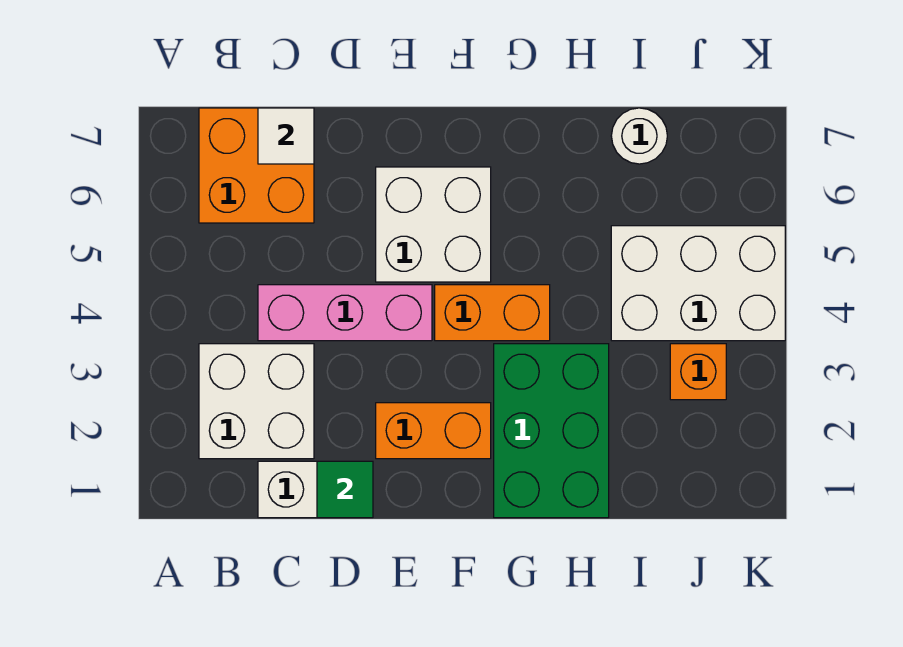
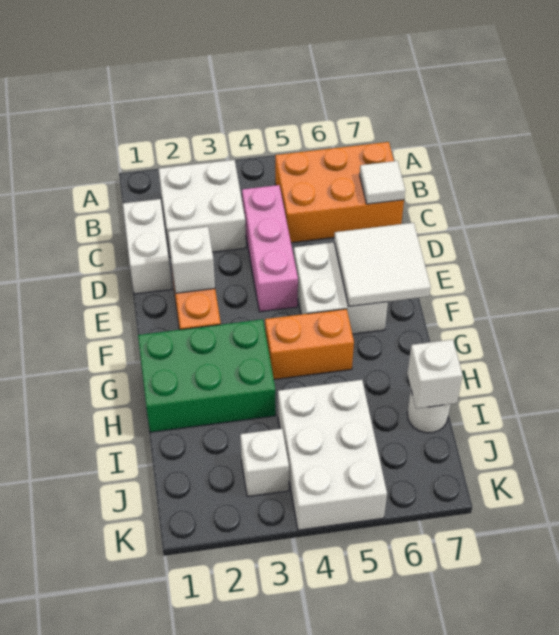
orange 2x2 brick [199,108,314,223] -> orange 2x3 brick [275,142,404,243]
green 1x1 tile [317,461,373,518] -> none
none -> white 1x1 brick [168,227,215,293]
none -> white 2x2 tile [334,223,431,307]
orange 1x2 brick [435,285,550,341] -> orange 1x2 brick turned to [265,309,354,379]
none -> white 1x1 brick [407,339,463,409]
orange 1x1 brick [670,344,726,400] -> white 1x1 brick [240,429,289,497]

